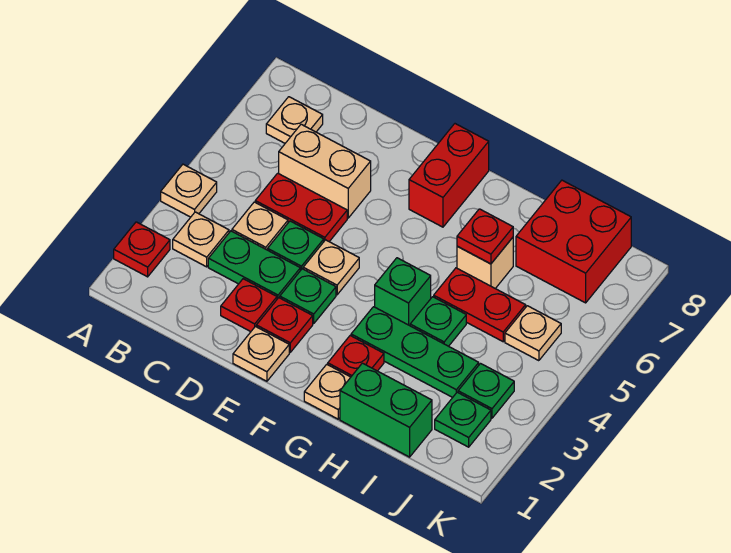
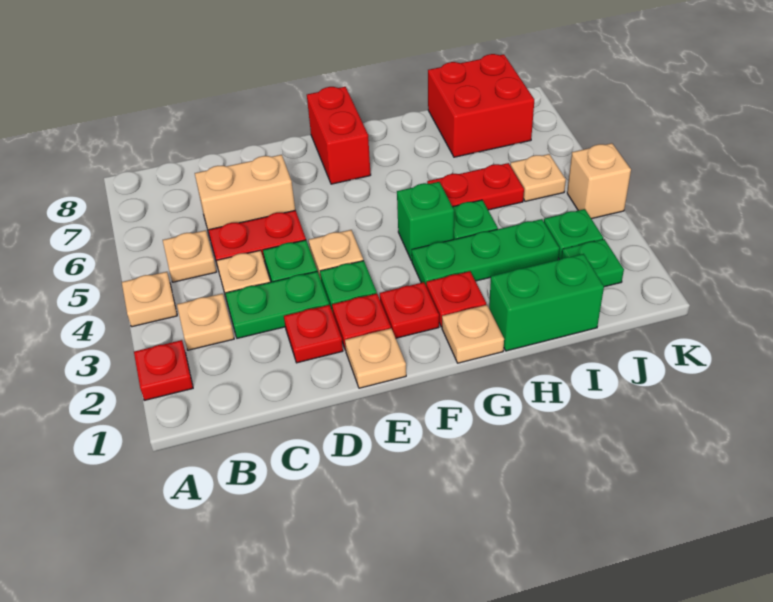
tan 1x1 plate [266,97,323,143] -> tan 1x1 plate moved to [163,230,216,282]
tan 1x1 brick [457,238,513,289] -> tan 1x1 brick moved to [567,143,631,219]
red 1x1 plate [457,209,513,264] -> red 1x1 plate moved to [380,282,439,338]

